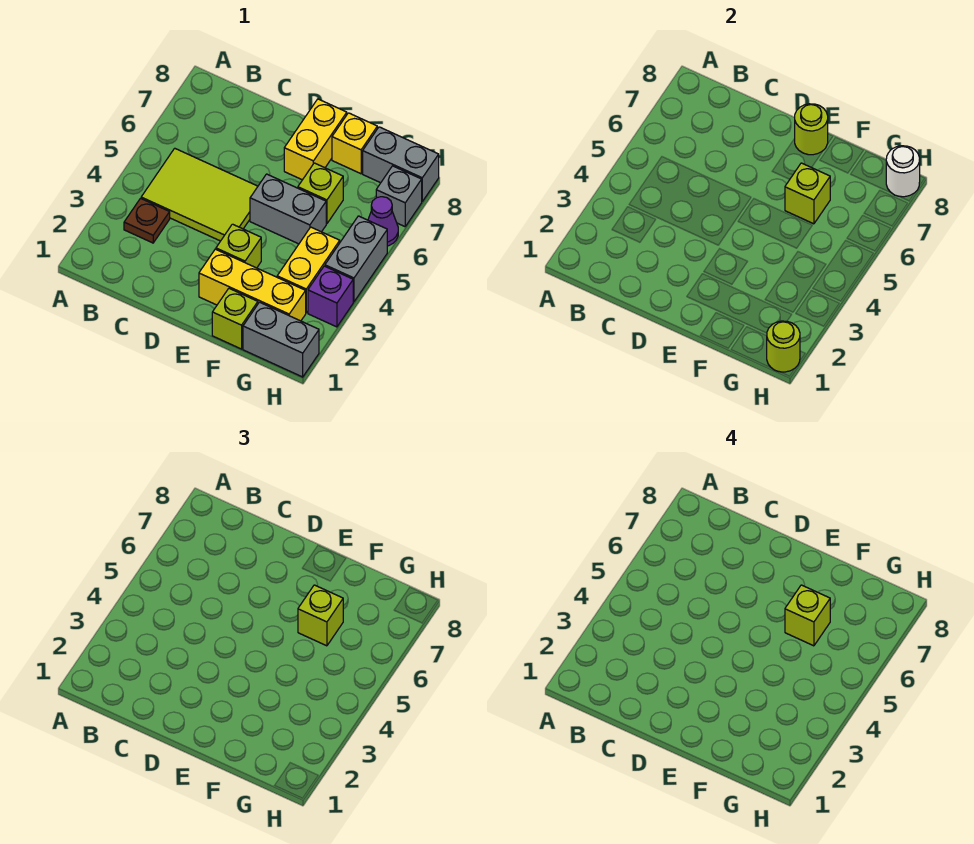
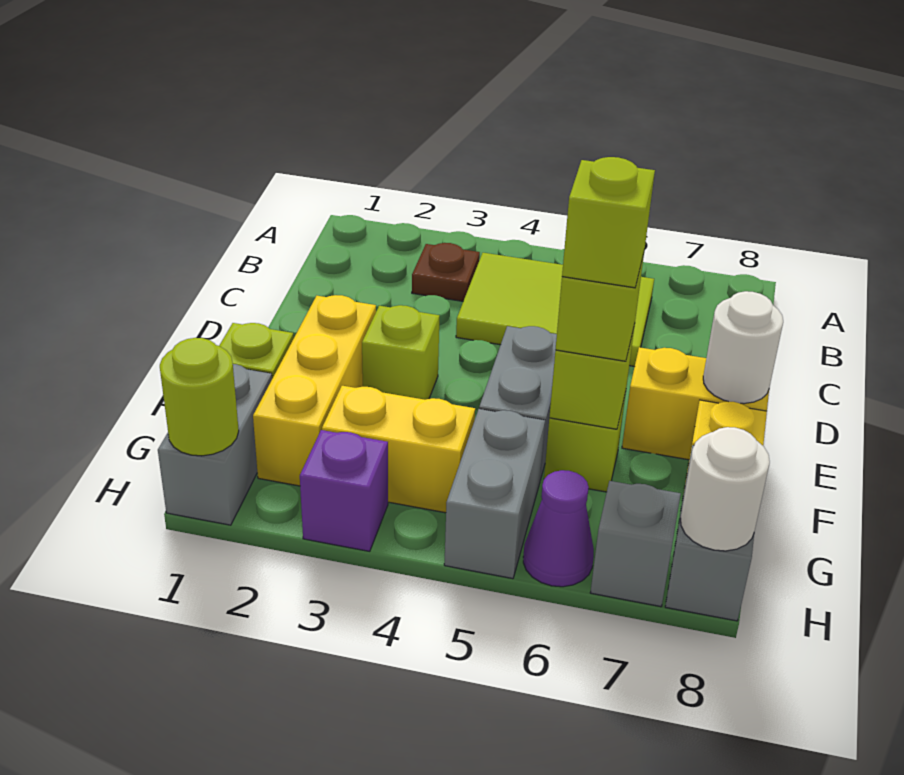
lime 2x3 tile [141,148,258,241] -> lime 2x3 tile turned to [456,253,654,367]
lime 1x1 round brick [795,104,828,155] -> white 1x1 round brick [703,291,783,404]
grey 1x2 brick [325,216,387,302] -> grey 1x2 brick turned to [444,409,545,579]

